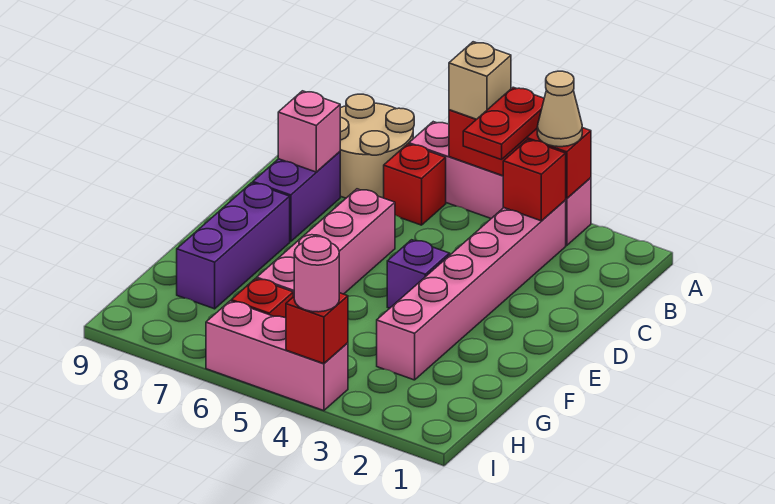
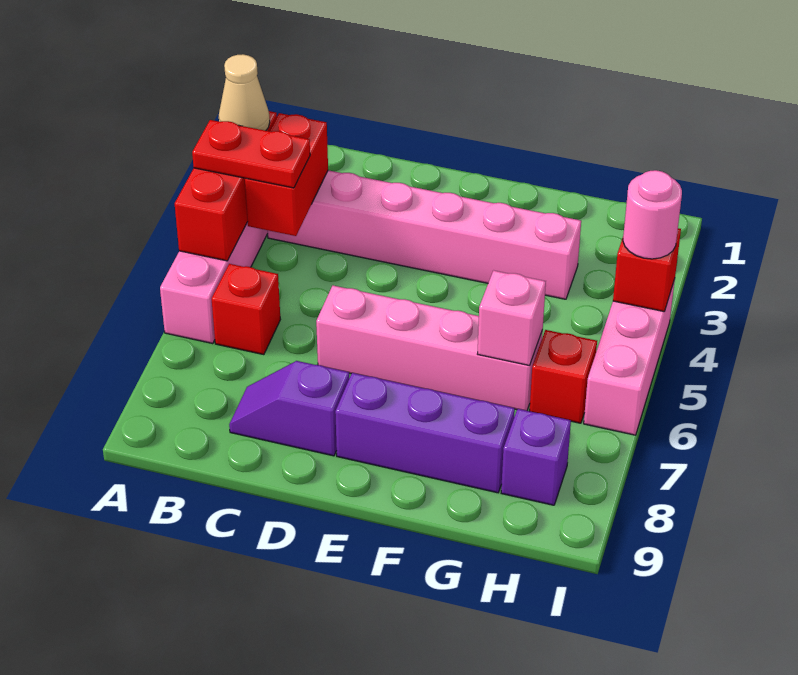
tan 1x1 brick [449,42,511,119] -> none
tan 2x2 round brick [340,94,414,198] -> none
red 1x1 brick [503,140,566,221] -> red 1x2 brick [245,113,328,236]
purple 1x2 brick [253,152,340,242] -> purple 1x2 slope [229,361,349,456]
pink 1x1 brick [278,91,340,172] -> pink 1x1 brick moved to [478,270,546,366]
purple 1x1 brick [387,240,450,308] -> purple 1x1 brick moved to [501,409,571,505]

